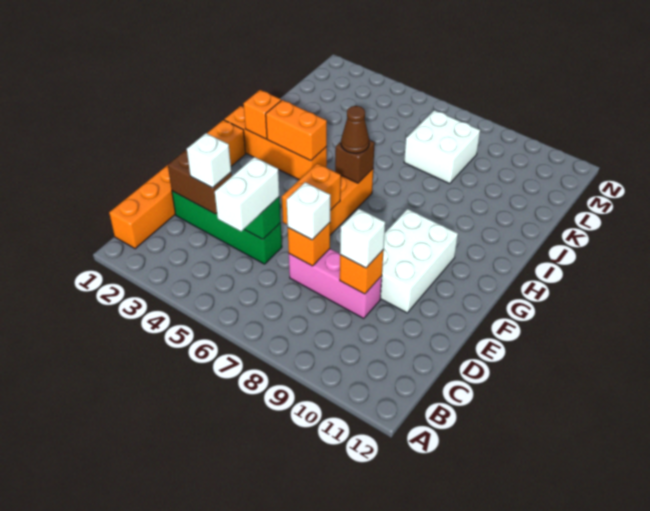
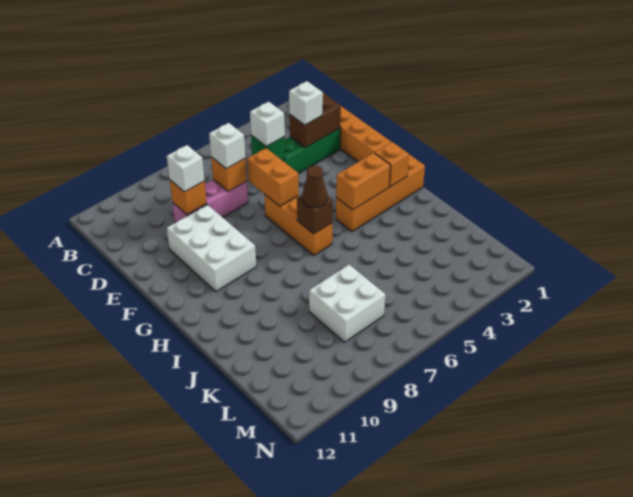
white 1x2 brick [215,157,280,231] -> white 1x1 brick [250,102,285,146]

